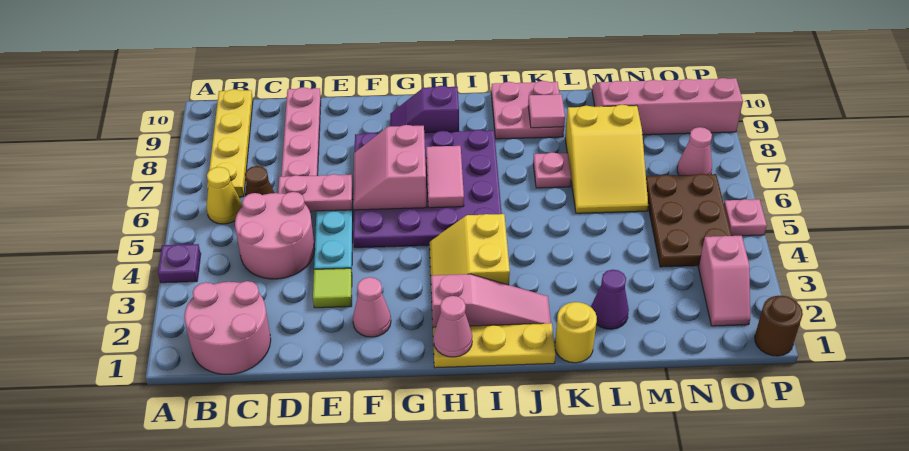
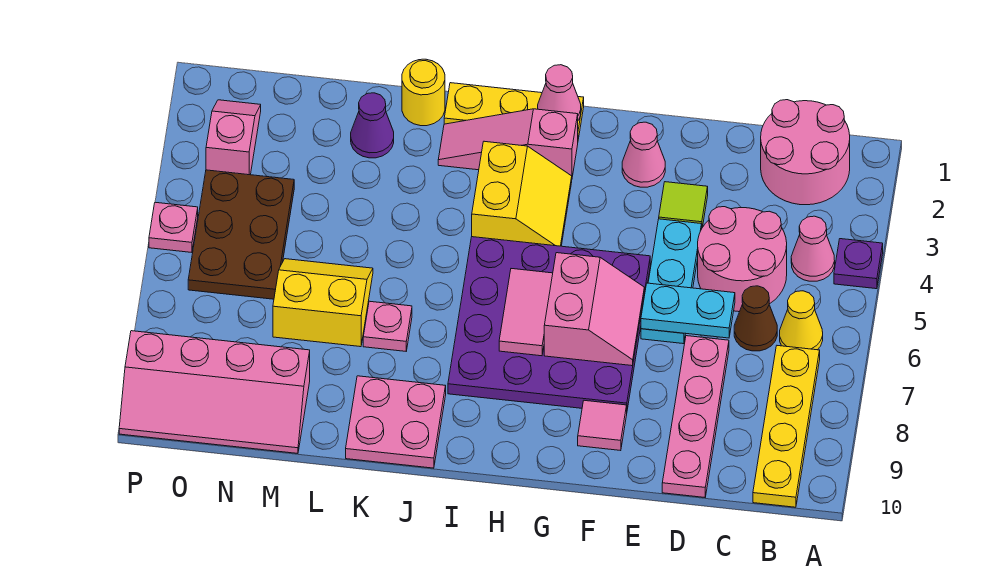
pink 1x2 plate [278,174,352,211] -> cyan 1x2 plate [641,283,735,338]
purple 1x2 slope [390,86,459,132] -> none
pink 1x1 tile [528,94,565,128] -> pink 1x1 tile moved to [578,400,627,451]
yellow 2x3 slope [565,105,648,213] -> yellow 2x2 slope [273,259,373,347]
pink 1x1 cone [677,127,712,175] -> pink 1x1 cone moved to [791,216,835,281]
brown 1x1 round brick [755,296,803,356] -> none

